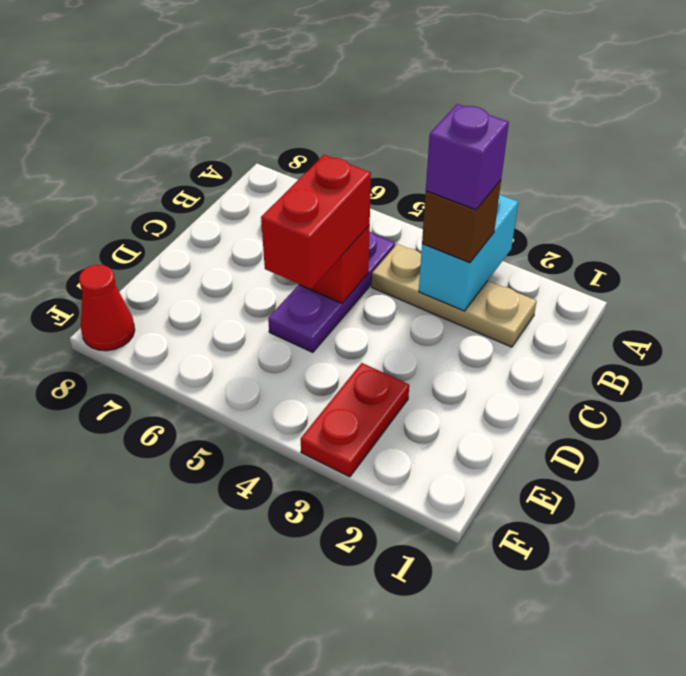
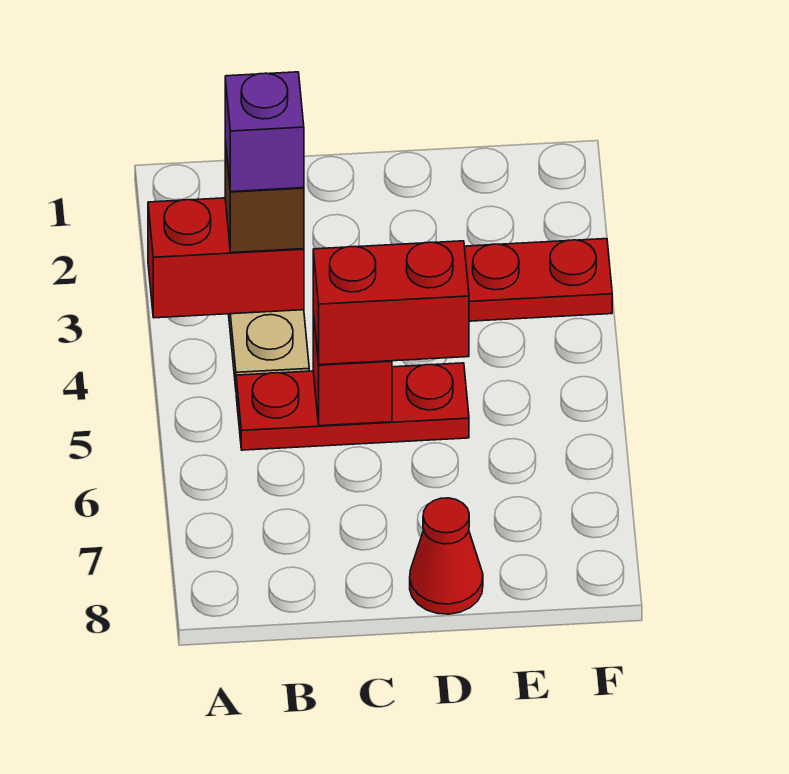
cyan 1x2 brick [419,194,518,311] -> red 1x2 brick [148,198,304,318]
purple 1x3 plate [268,232,395,352] -> red 1x3 plate [236,363,469,450]
red 1x1 cone [79,265,135,351] -> red 1x1 cone moved to [410,498,483,614]

